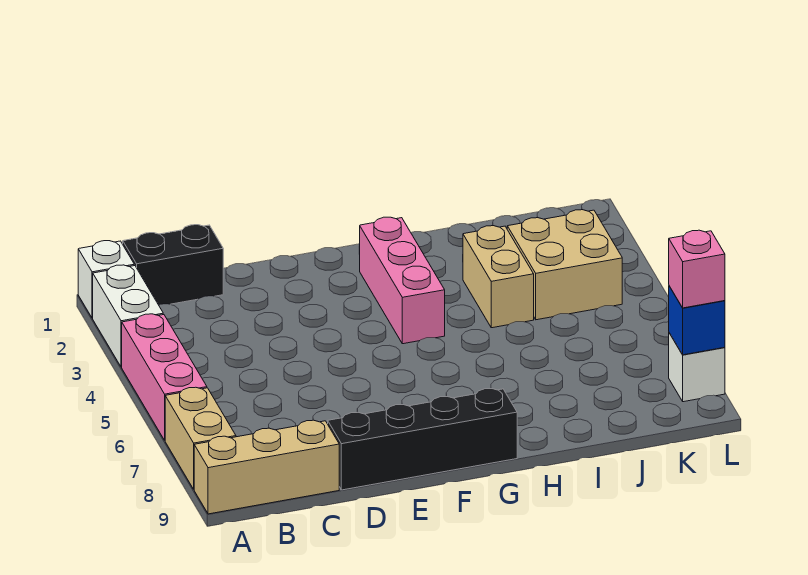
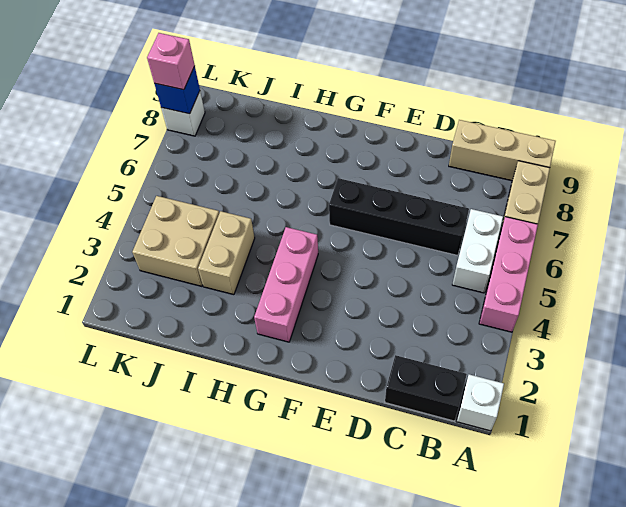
white 1x2 brick [93,265,163,367] -> white 1x2 brick moved to [452,209,503,293]
black 1x4 brick [328,389,517,490] -> black 1x4 brick moved to [329,178,469,256]

